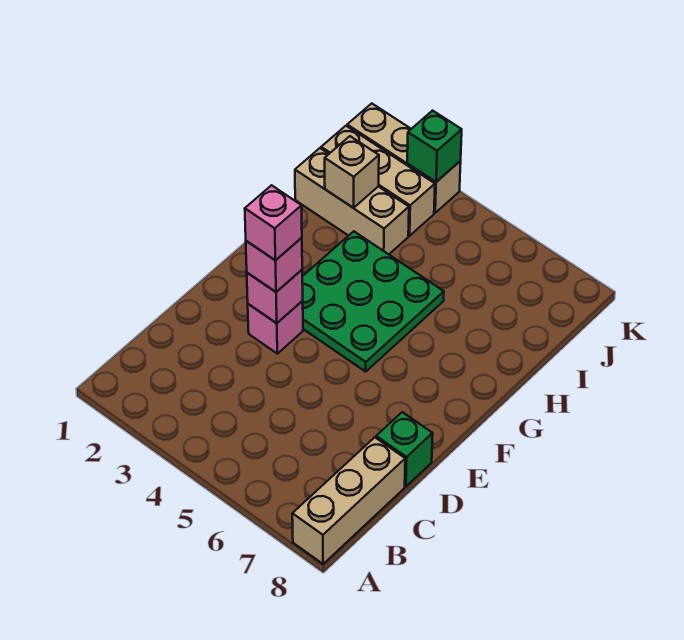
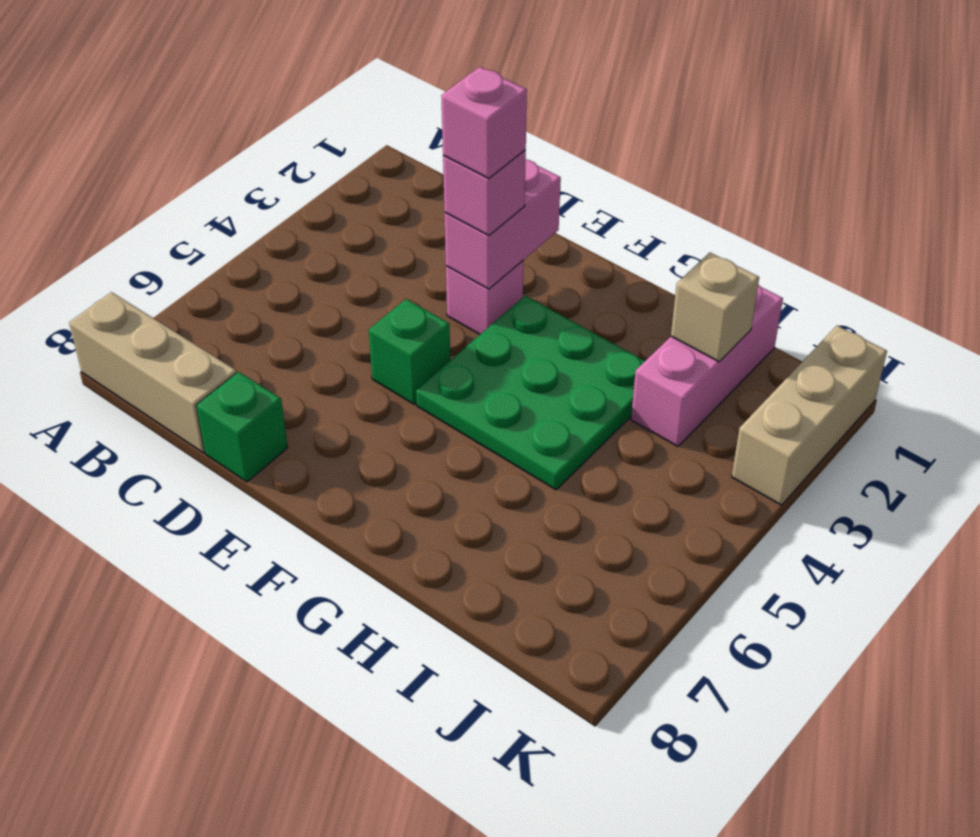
pink 1x1 brick [247,270,303,323] -> pink 1x2 brick [444,160,561,289]
tan 1x3 brick [295,148,409,254] -> pink 1x3 brick [631,285,783,446]
tan 1x3 brick [321,126,435,236] -> none
green 1x1 brick [407,111,462,182] -> green 1x1 brick moved to [369,299,450,405]

